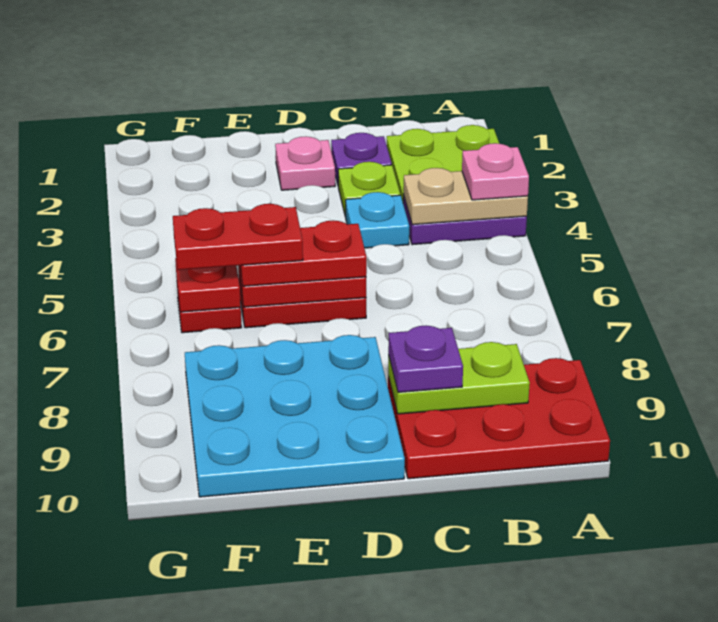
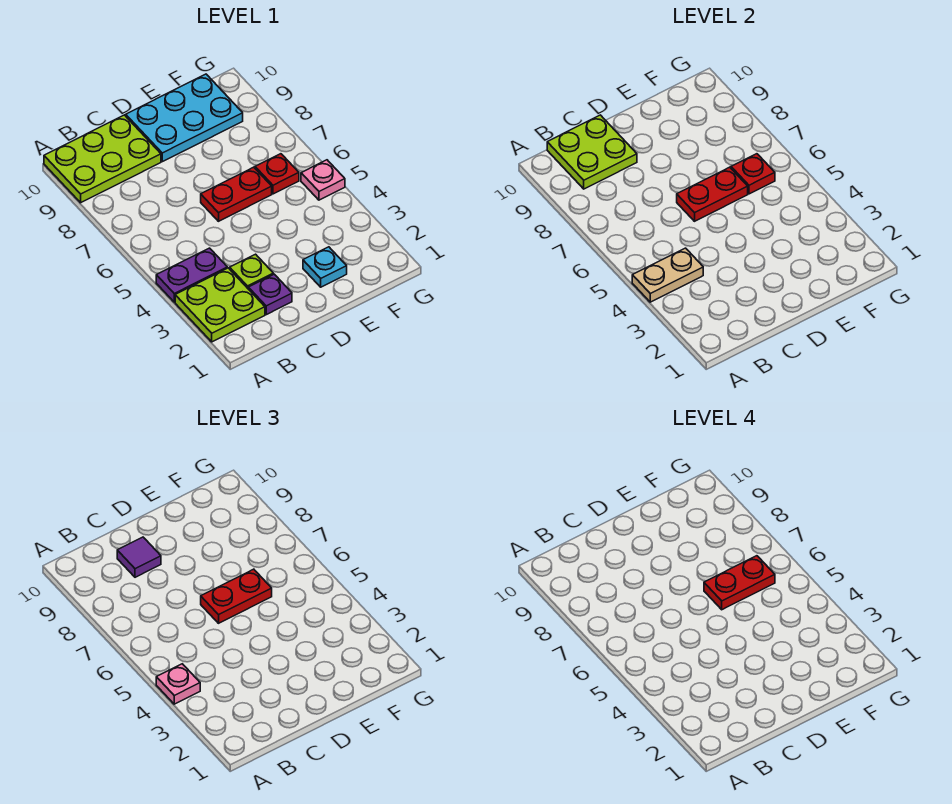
red 2x3 plate [388,358,610,479] -> lime 2x3 plate [44,115,161,203]
lime 1x2 plate [388,342,530,414] -> lime 2x2 plate [547,115,637,189]
cyan 1x1 plate [346,192,409,248] -> cyan 1x1 plate moved to [303,247,347,287]
purple 1x1 plate [388,326,463,392] -> purple 1x1 tile [117,537,161,577]
pink 1x1 plate [275,136,335,190] -> pink 1x1 plate moved to [301,160,345,200]
cyan 3x3 plate [185,335,405,497] -> cyan 2x3 plate [126,74,243,162]

